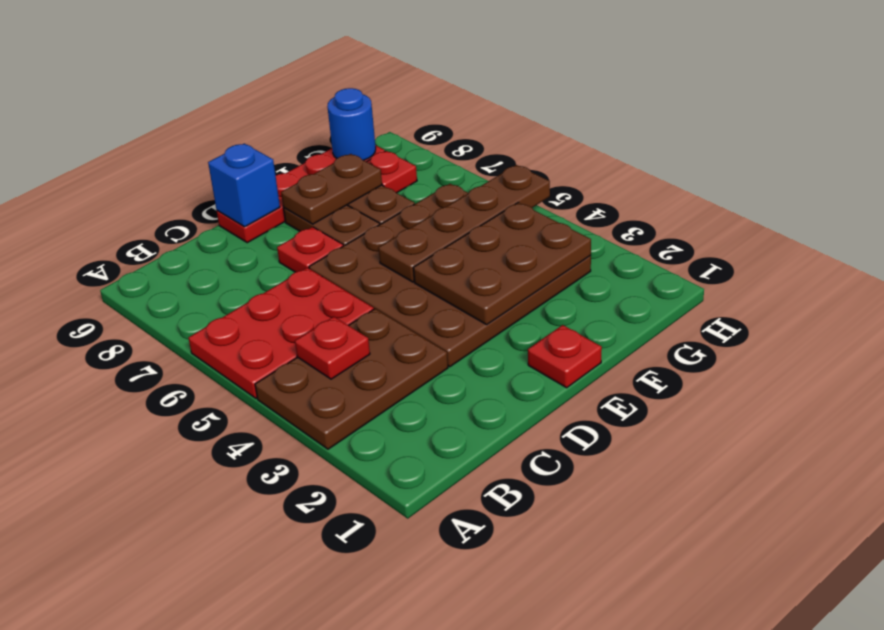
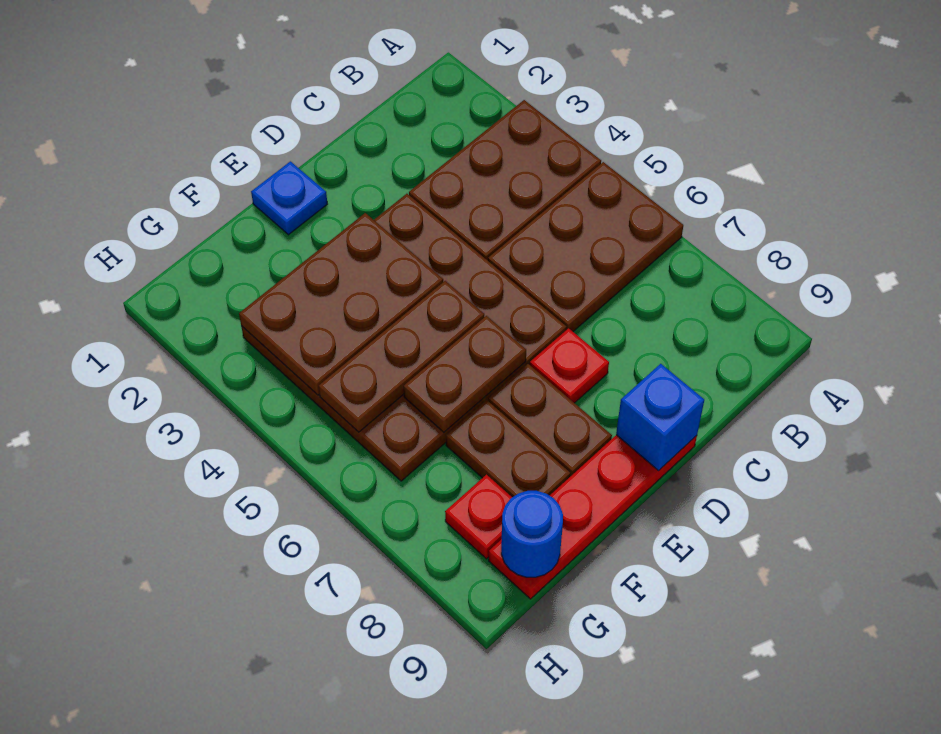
red 2x3 plate [189,268,374,399] -> brown 2x3 plate [488,162,683,331]
red 1x1 plate [295,317,370,379] -> none
red 1x1 plate [528,325,602,388] -> blue 1x1 plate [251,161,327,235]
brown 1x4 plate [379,165,550,282] -> brown 1x3 plate [319,281,484,432]
brown 1x2 plate [281,154,382,224] -> brown 1x2 plate moved to [404,316,526,432]

